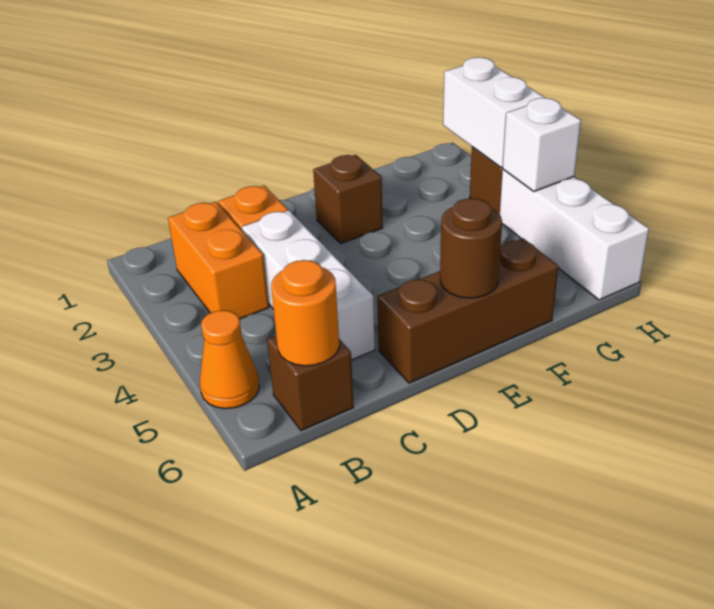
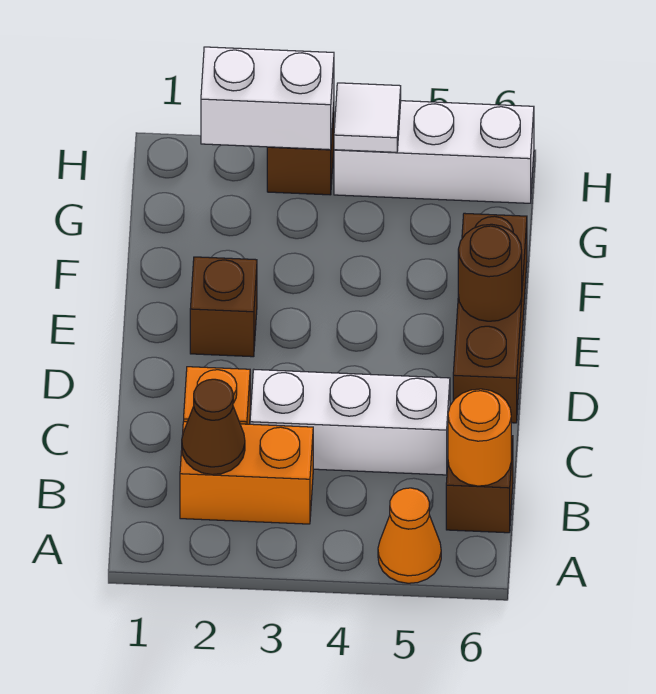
none -> brown 1x1 cone [182,379,245,475]
white 1x1 brick [503,98,581,191] -> white 1x1 tile [334,83,401,152]

